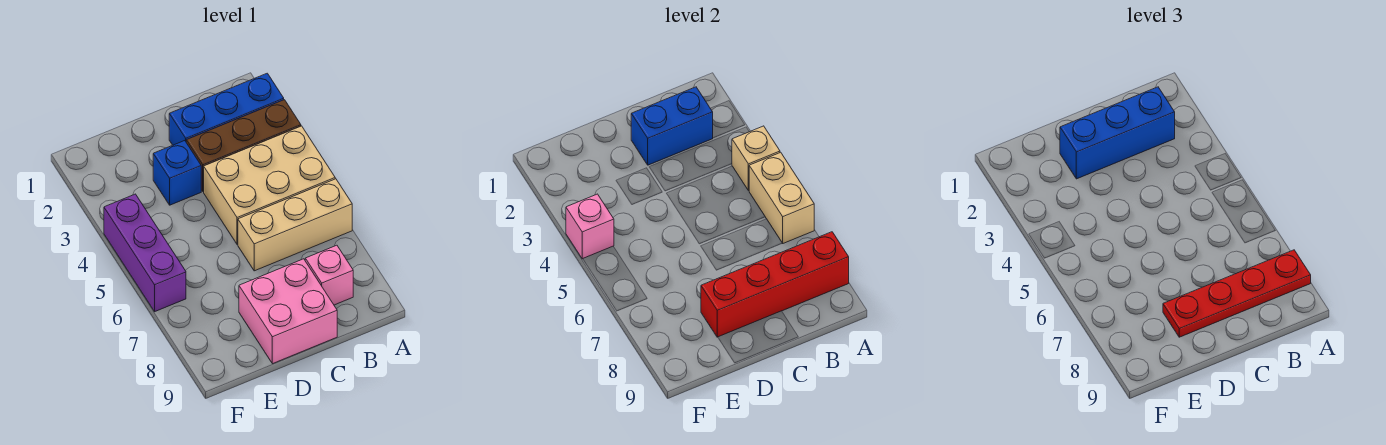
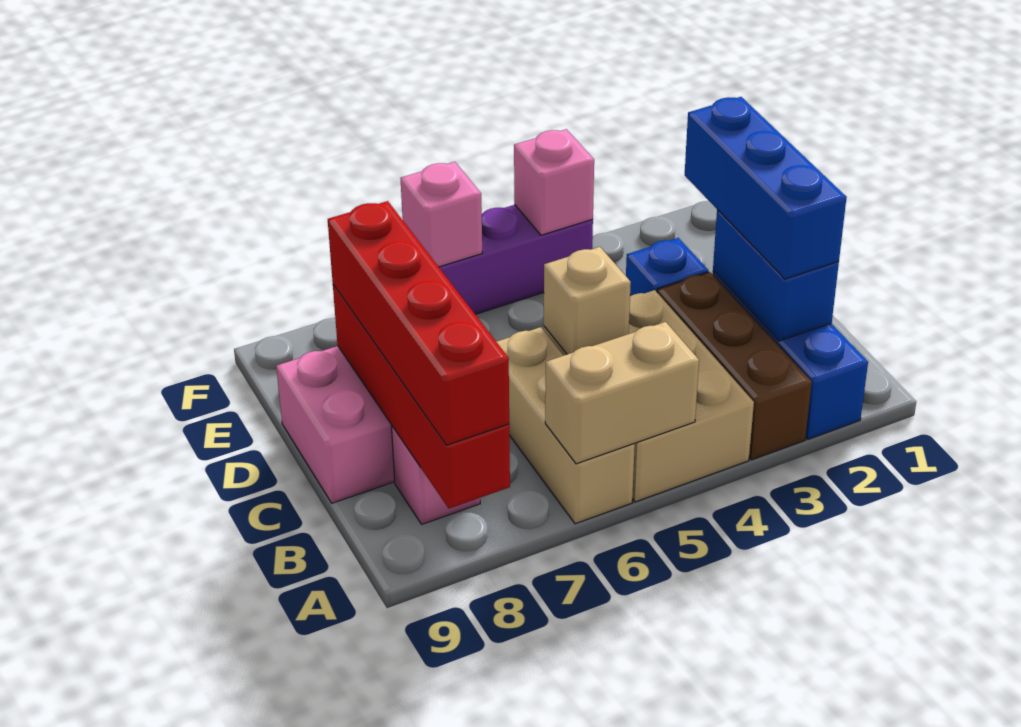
tan 1x1 brick [732,126,780,191] -> tan 1x1 brick moved to [544,247,631,354]
red 1x4 plate [1163,250,1311,337] -> red 1x4 brick [328,201,509,445]
none -> pink 1x1 brick [400,162,482,267]

